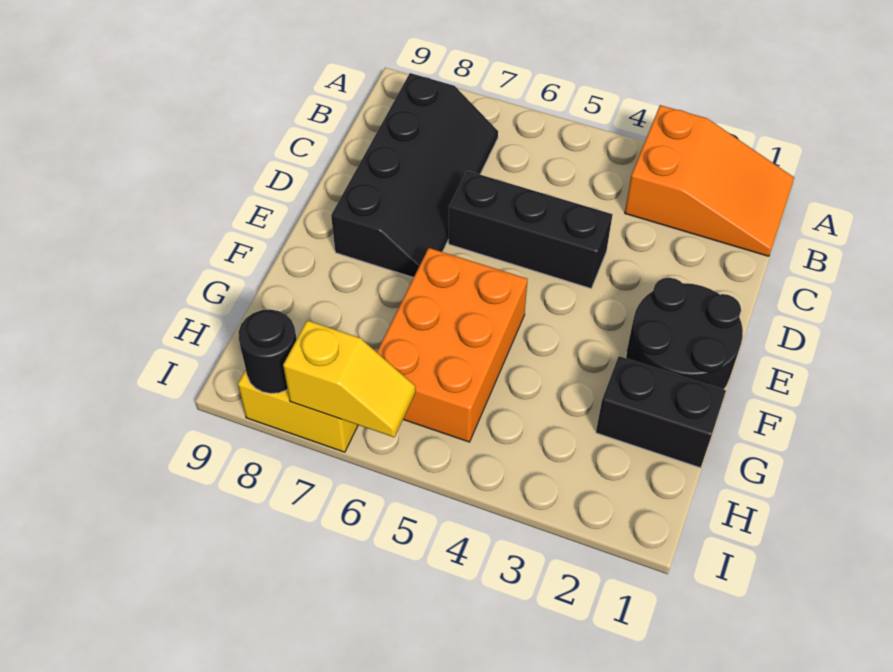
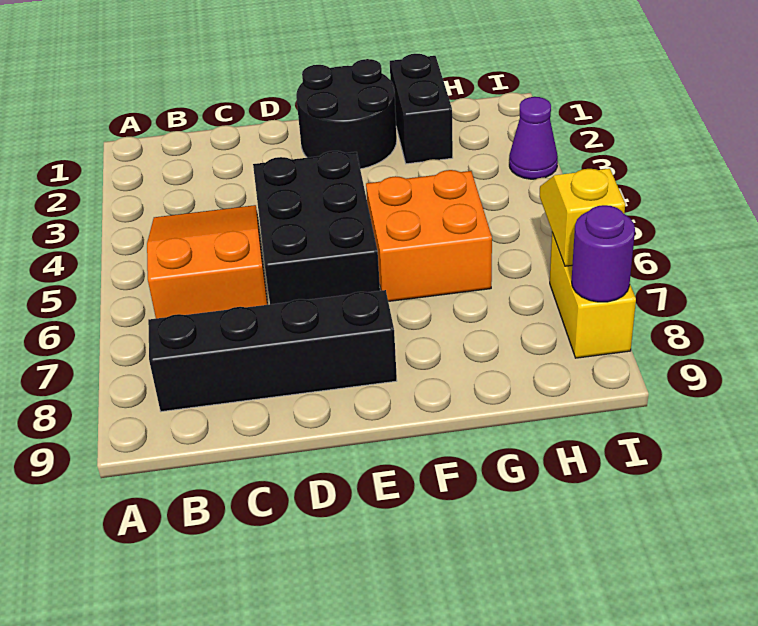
orange 2x3 slope [625,105,794,256] -> orange 2x3 slope moved to [147,205,267,318]
black 1x3 brick [449,171,613,288] -> black 2x3 brick [253,151,380,304]
orange 2x3 brick [377,248,528,442] -> orange 2x2 brick [366,170,492,301]
none -> purple 1x1 cone [509,97,558,179]
black 1x1 round brick [238,309,297,394] -> purple 1x1 round brick [572,205,635,302]

